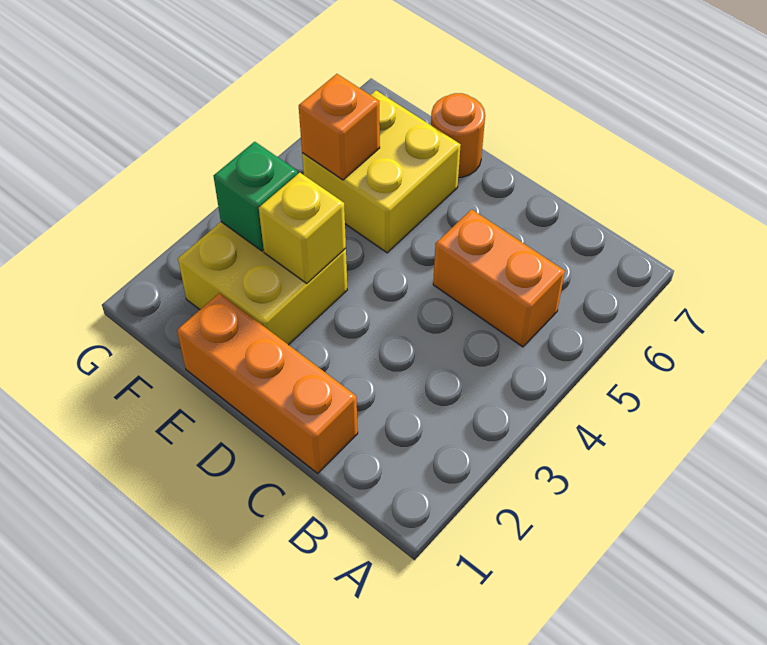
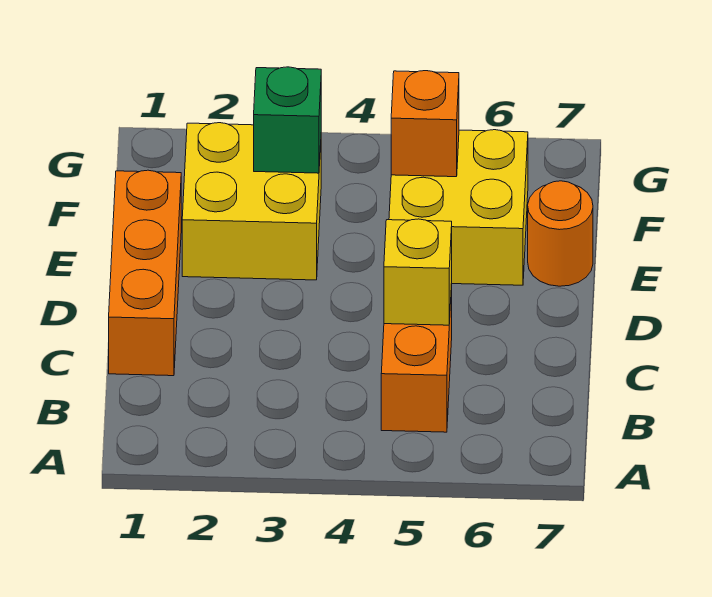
yellow 1x1 brick [259,173,346,283] -> yellow 1x1 brick moved to [384,219,452,325]

